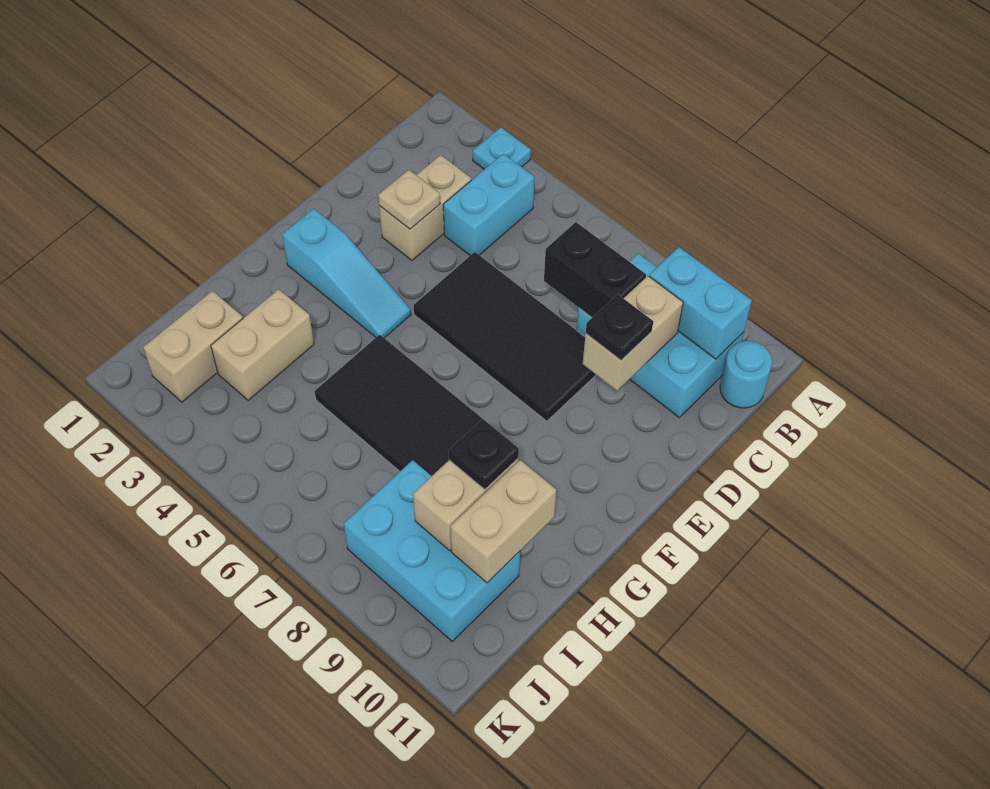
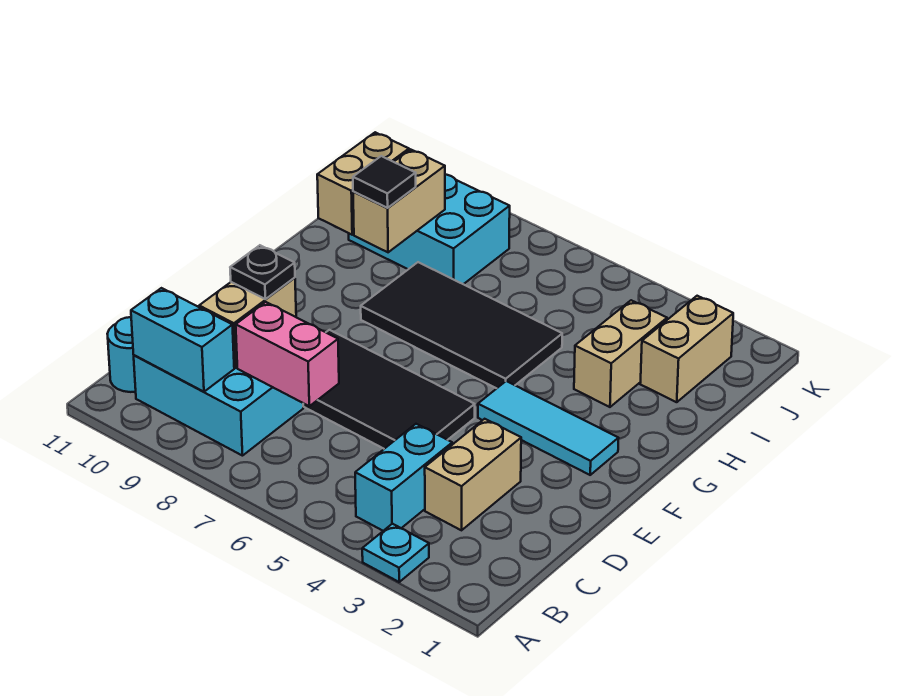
black 1x2 brick [544,222,646,318] -> pink 1x2 brick [236,302,339,406]
tan 1x1 plate [378,170,440,229] -> none
cyan 1x3 slope [282,209,411,338] -> cyan 1x3 tile [478,381,619,475]
black 1x1 plate [449,419,519,489] -> black 1x1 tile [353,156,416,208]

